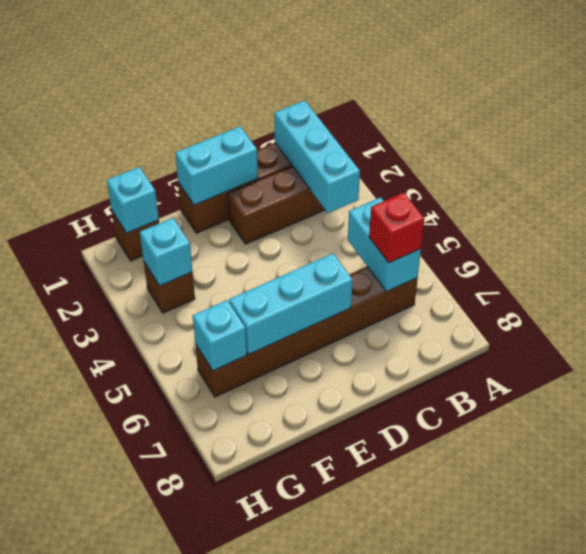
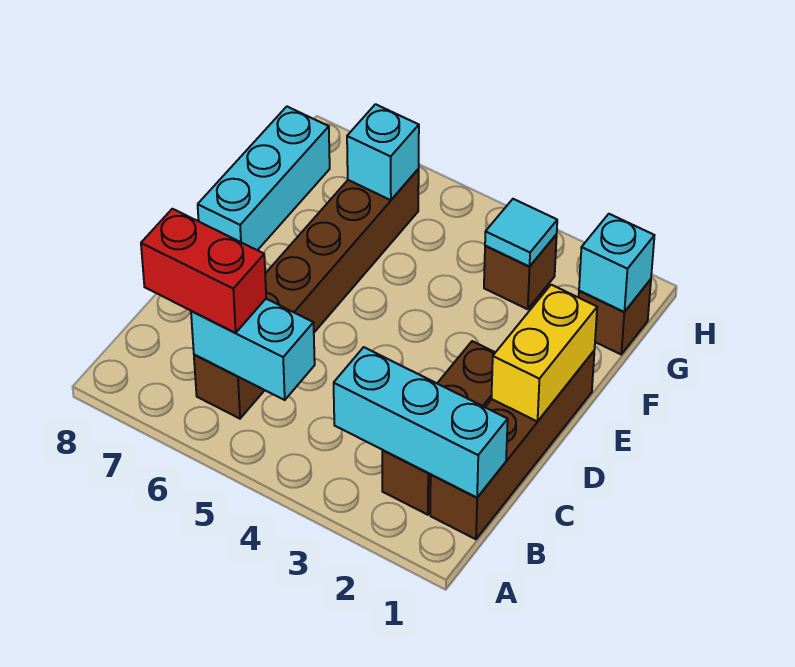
red 1x1 brick [369,193,424,263] -> red 1x2 brick [141,209,266,333]
cyan 1x2 brick [175,127,258,205] -> yellow 1x2 brick [491,285,597,422]
cyan 1x3 brick [229,254,353,354] -> cyan 1x3 brick moved to [198,107,330,250]
cyan 1x1 brick [140,218,192,286] -> cyan 1x1 tile [485,199,557,267]

